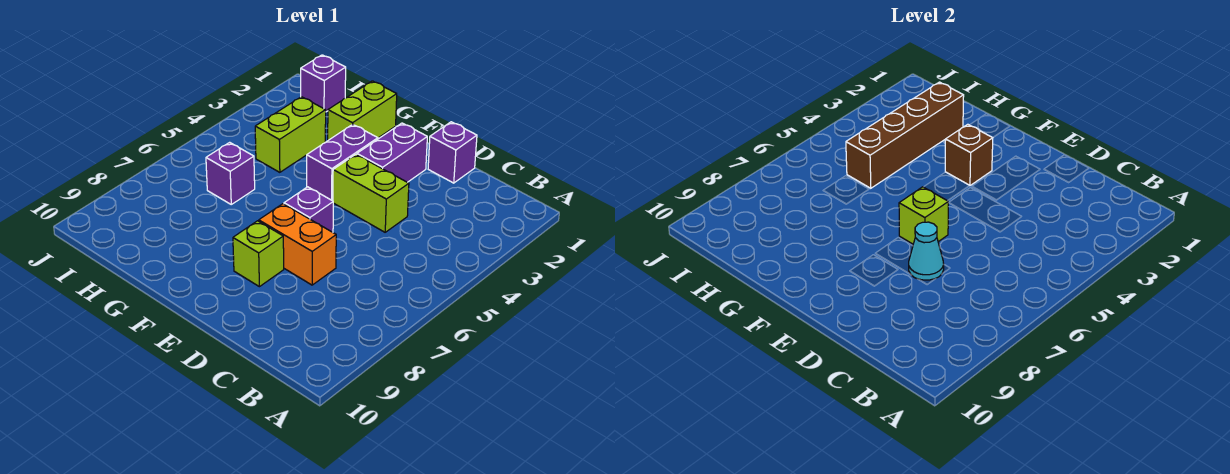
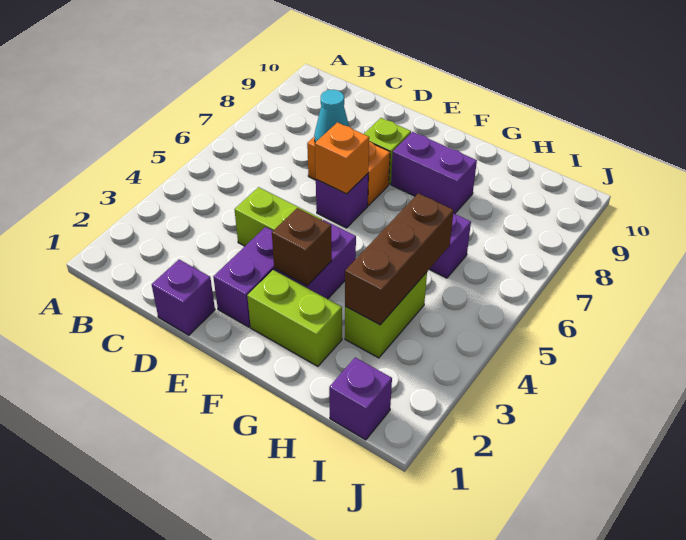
lime 1x1 brick [899,187,948,244] -> orange 1x1 brick [315,122,369,194]
none -> purple 1x2 brick [391,132,477,214]
lime 1x2 brick [328,81,397,140] -> lime 1x2 brick turned to [247,270,342,366]
brown 1x4 brick [846,82,964,188] -> brown 1x3 brick [345,193,454,325]

